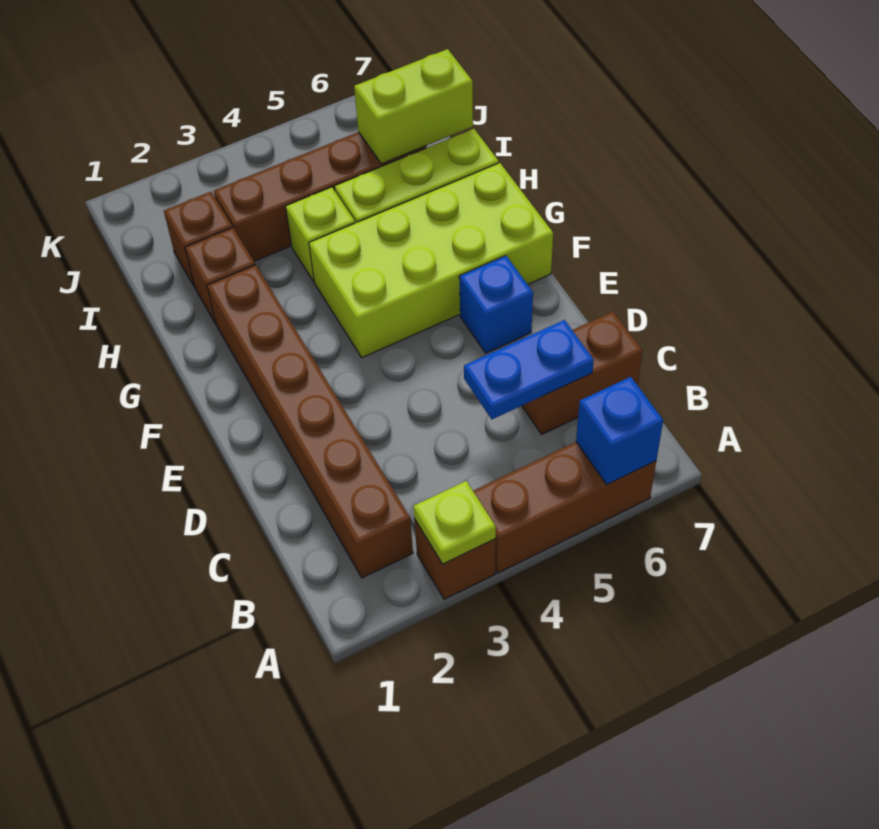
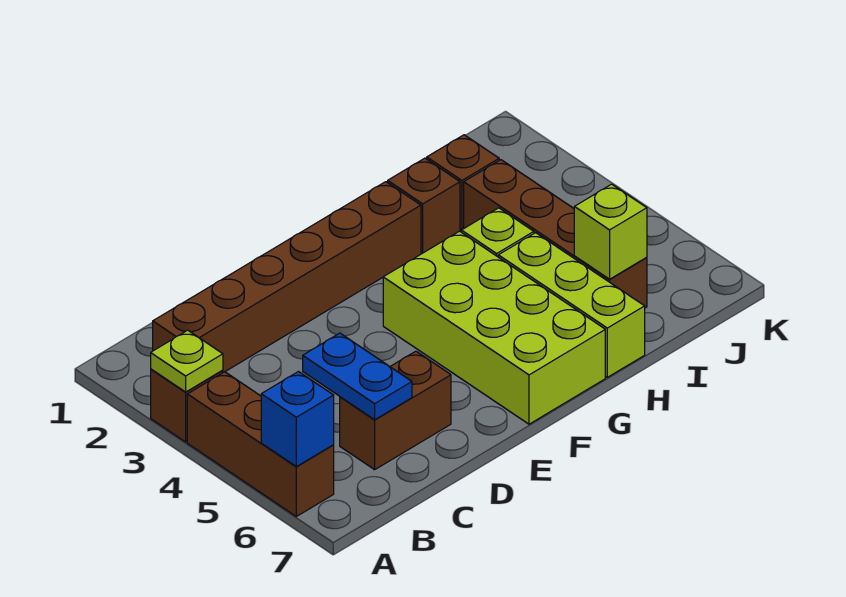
brown 1x2 brick [522,312,643,434] -> brown 1x2 brick turned to [340,351,451,470]
blue 1x1 brick [459,256,533,353] -> none
lime 1x2 brick [354,49,473,164] -> lime 1x1 brick [574,184,647,279]

